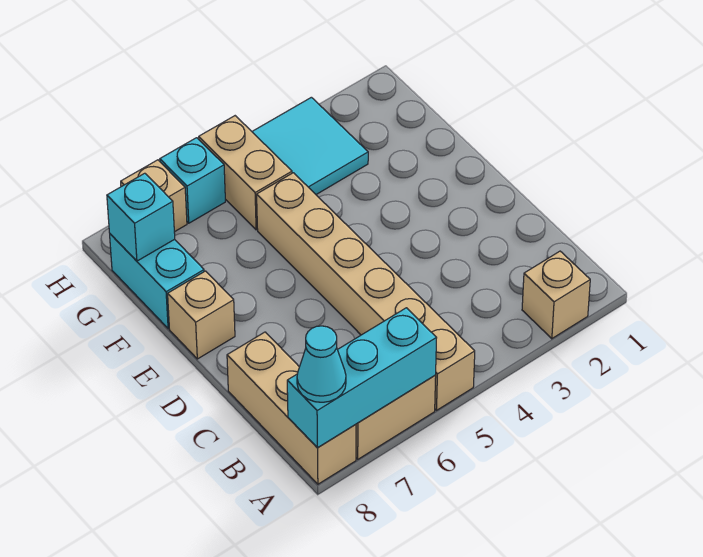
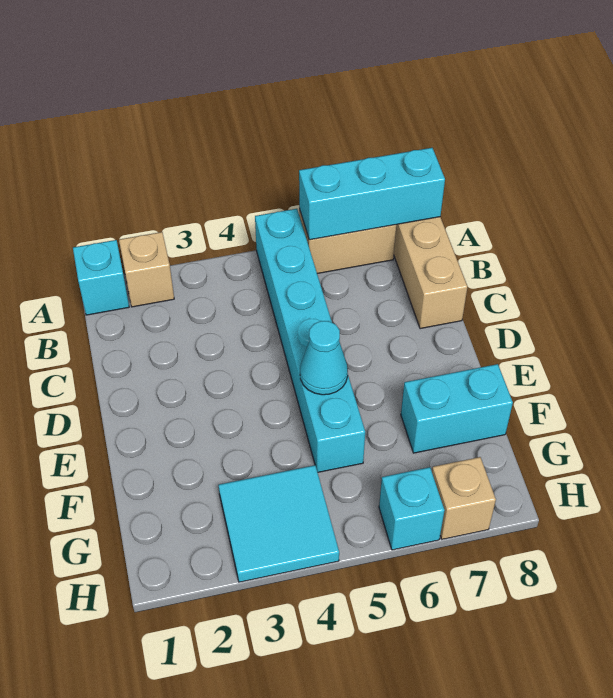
tan 1x6 brick [257,173,475,410] -> cyan 1x6 brick [255,209,365,472]
cyan 1x1 cone [297,326,346,402] -> cyan 1x1 cone moved to [300,321,348,395]
tan 1x1 brick [168,271,235,359] -> none
cyan 1x2 brick [110,234,204,329] -> cyan 1x2 brick turned to [401,364,513,453]
tan 1x2 brick [199,116,292,230] -> none
cyan 1x1 brick [107,173,175,261] -> cyan 1x1 brick moved to [73,240,129,315]

